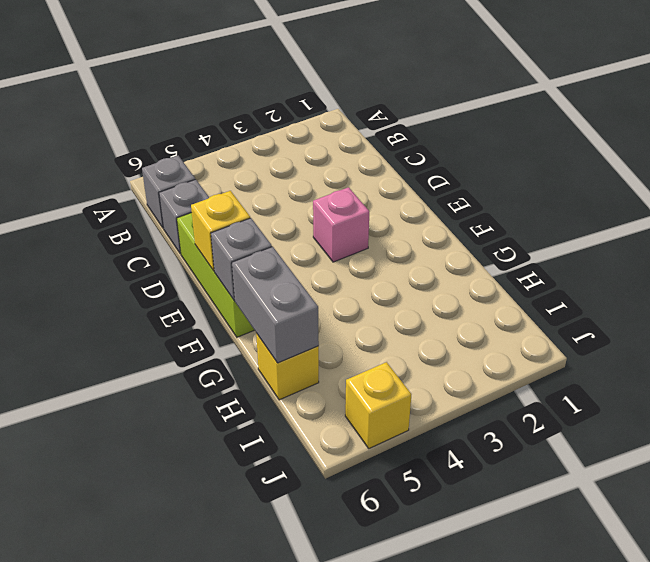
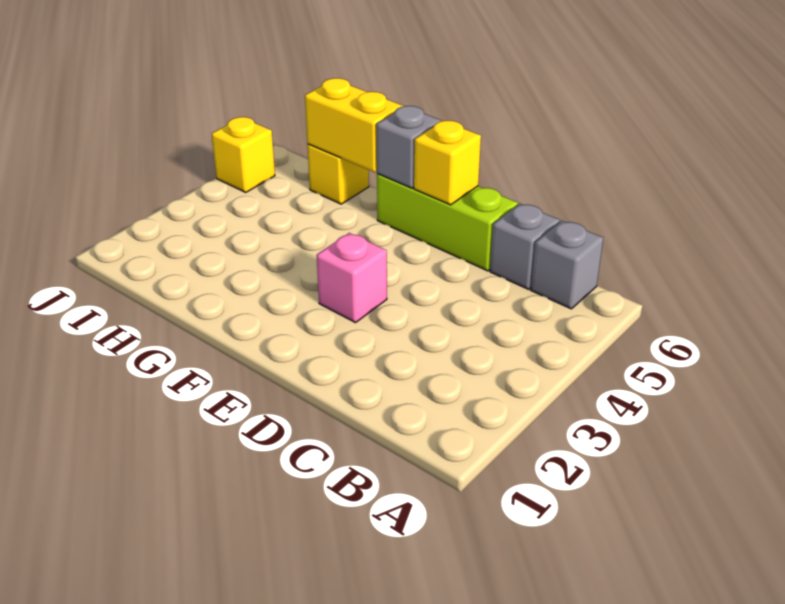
grey 1x2 brick [232,247,319,363] -> yellow 1x2 brick [305,78,403,172]

